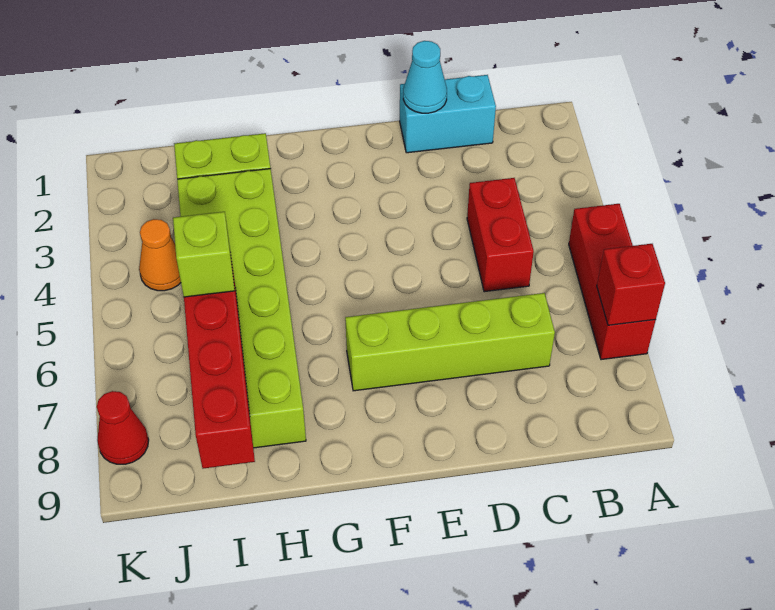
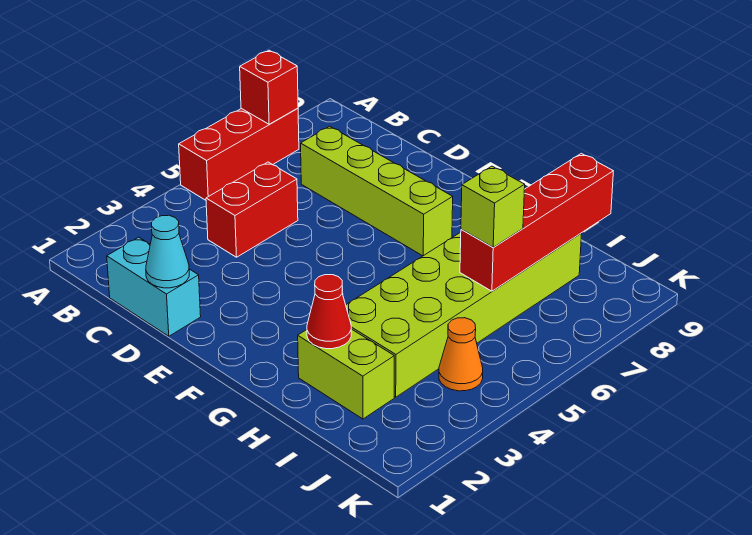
red 1x1 cone [97,391,149,464] -> red 1x1 cone moved to [307,275,351,349]

